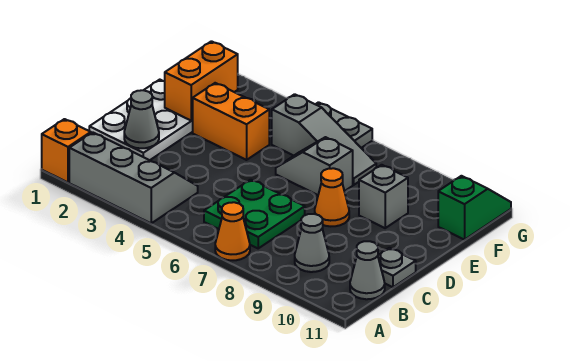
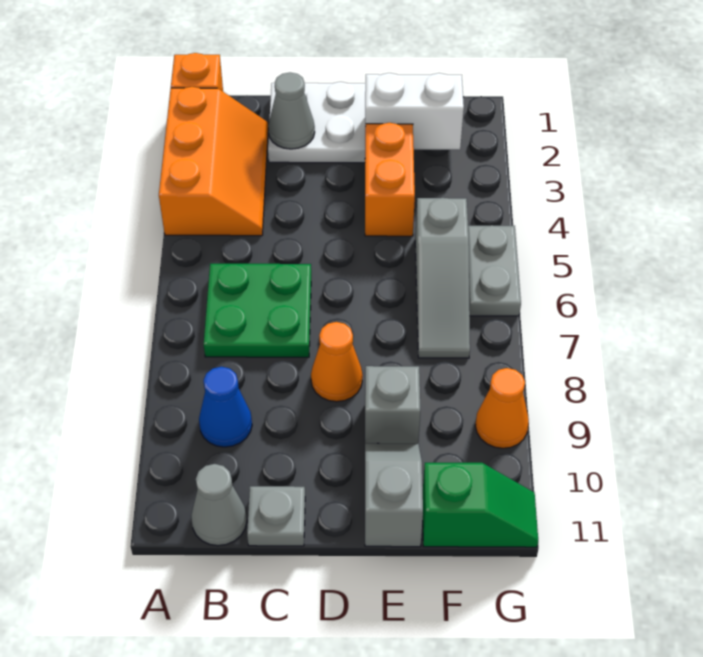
grey 2x3 slope [69,132,198,223] -> orange 2x3 slope [159,87,268,236]
orange 1x1 cone [215,202,250,260] -> orange 1x1 cone moved to [475,368,529,448]
grey 1x1 cone [295,214,329,272] -> blue 1x1 cone [199,367,252,447]
orange 1x2 brick [165,41,238,121] -> white 1x2 brick [365,73,464,150]
grey 1x2 slope [276,137,353,195] -> grey 1x2 slope moved to [365,443,423,547]

